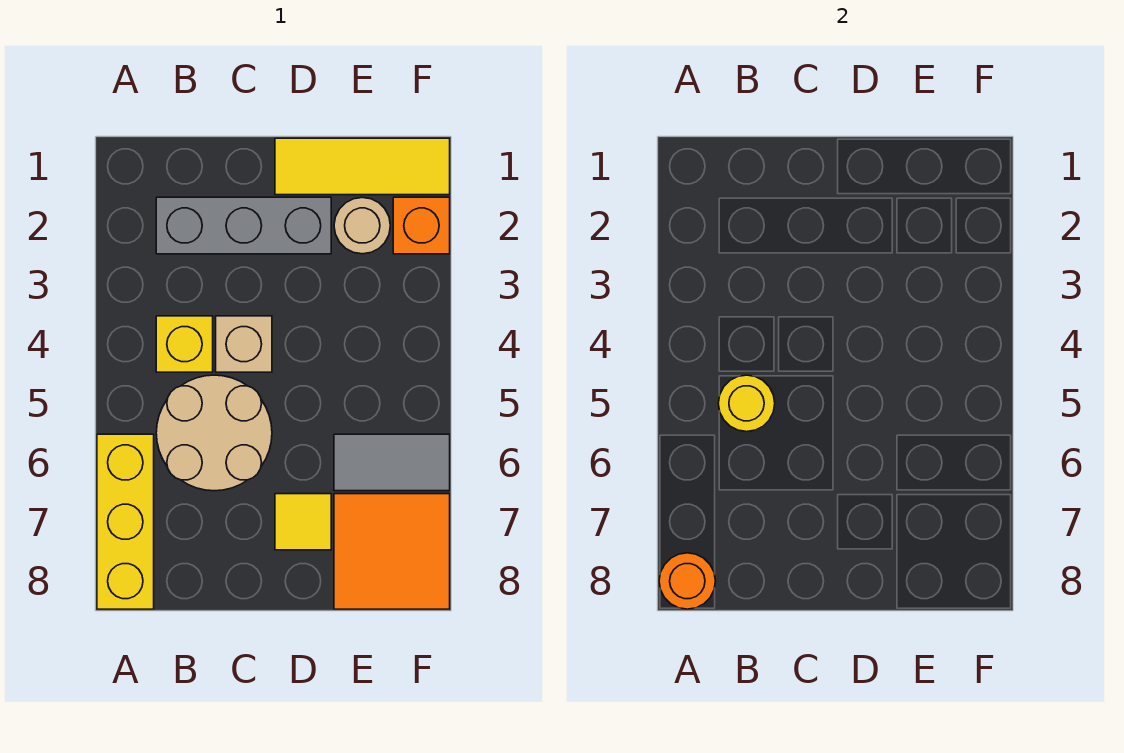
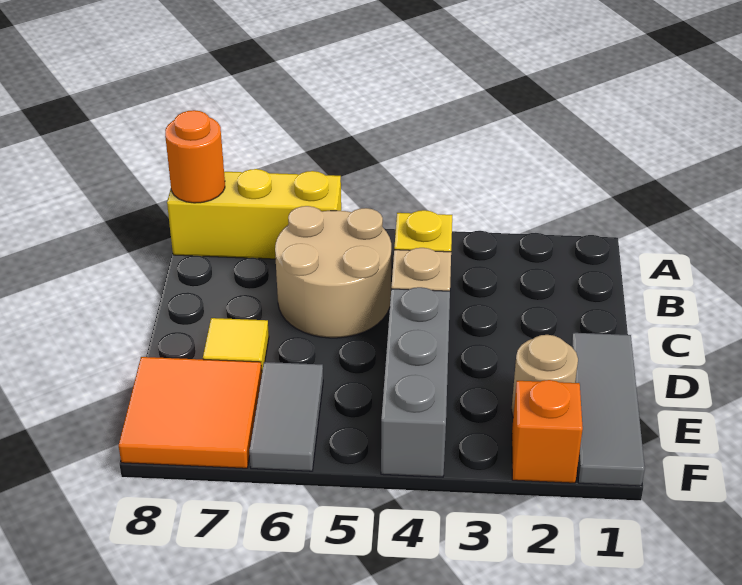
grey 1x3 brick [156,197,331,254] -> grey 1x3 brick moved to [381,287,450,477]
yellow 1x1 round brick [718,375,775,432] -> none
yellow 1x3 tile [275,138,450,195] -> grey 1x3 tile [571,333,645,486]

